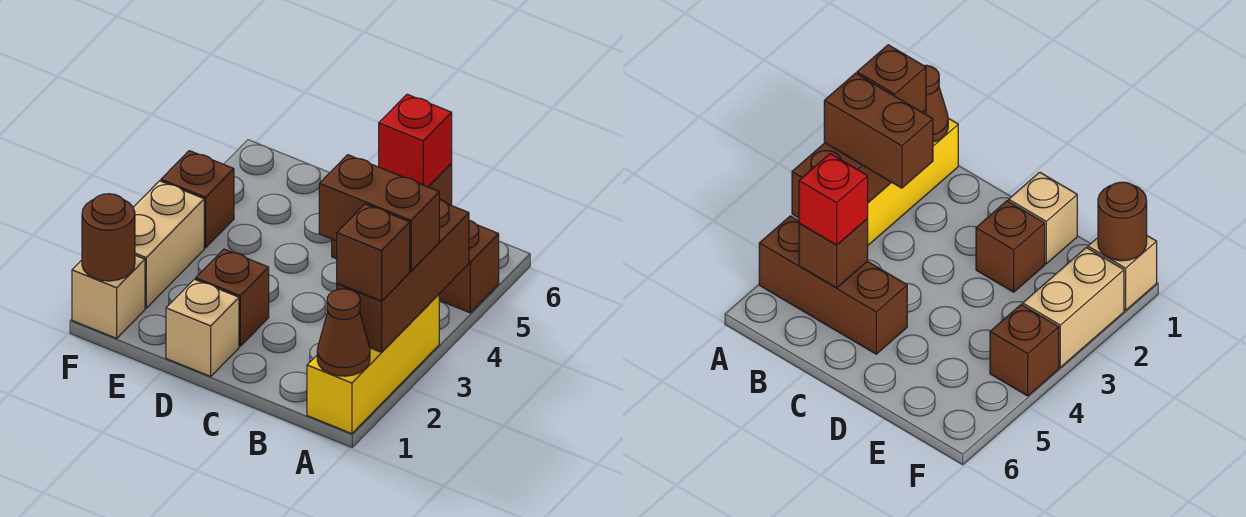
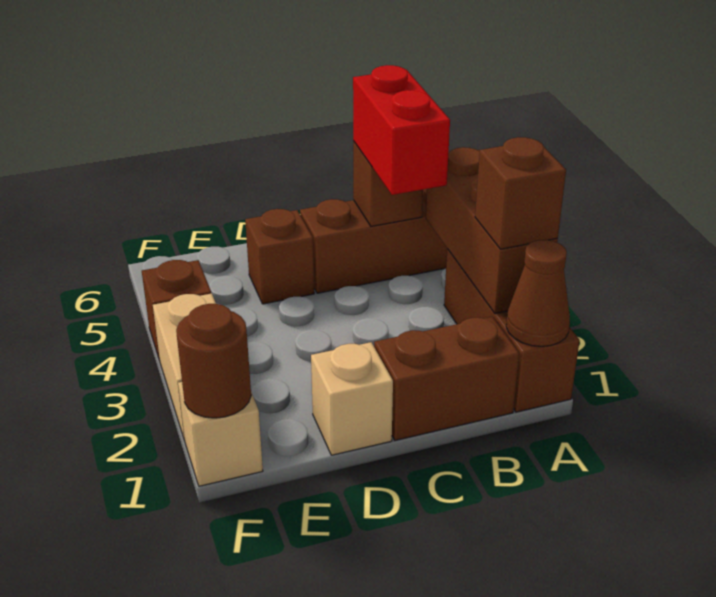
yellow 1x3 brick [307,294,439,434] -> brown 1x3 brick [444,249,580,412]
brown 1x2 brick [319,155,439,271] -> brown 1x2 brick moved to [374,317,519,440]
red 1x1 brick [379,94,452,187] -> red 1x2 brick [353,65,450,195]
brown 1x1 brick [196,249,269,346] -> brown 1x1 brick moved to [245,209,314,304]

